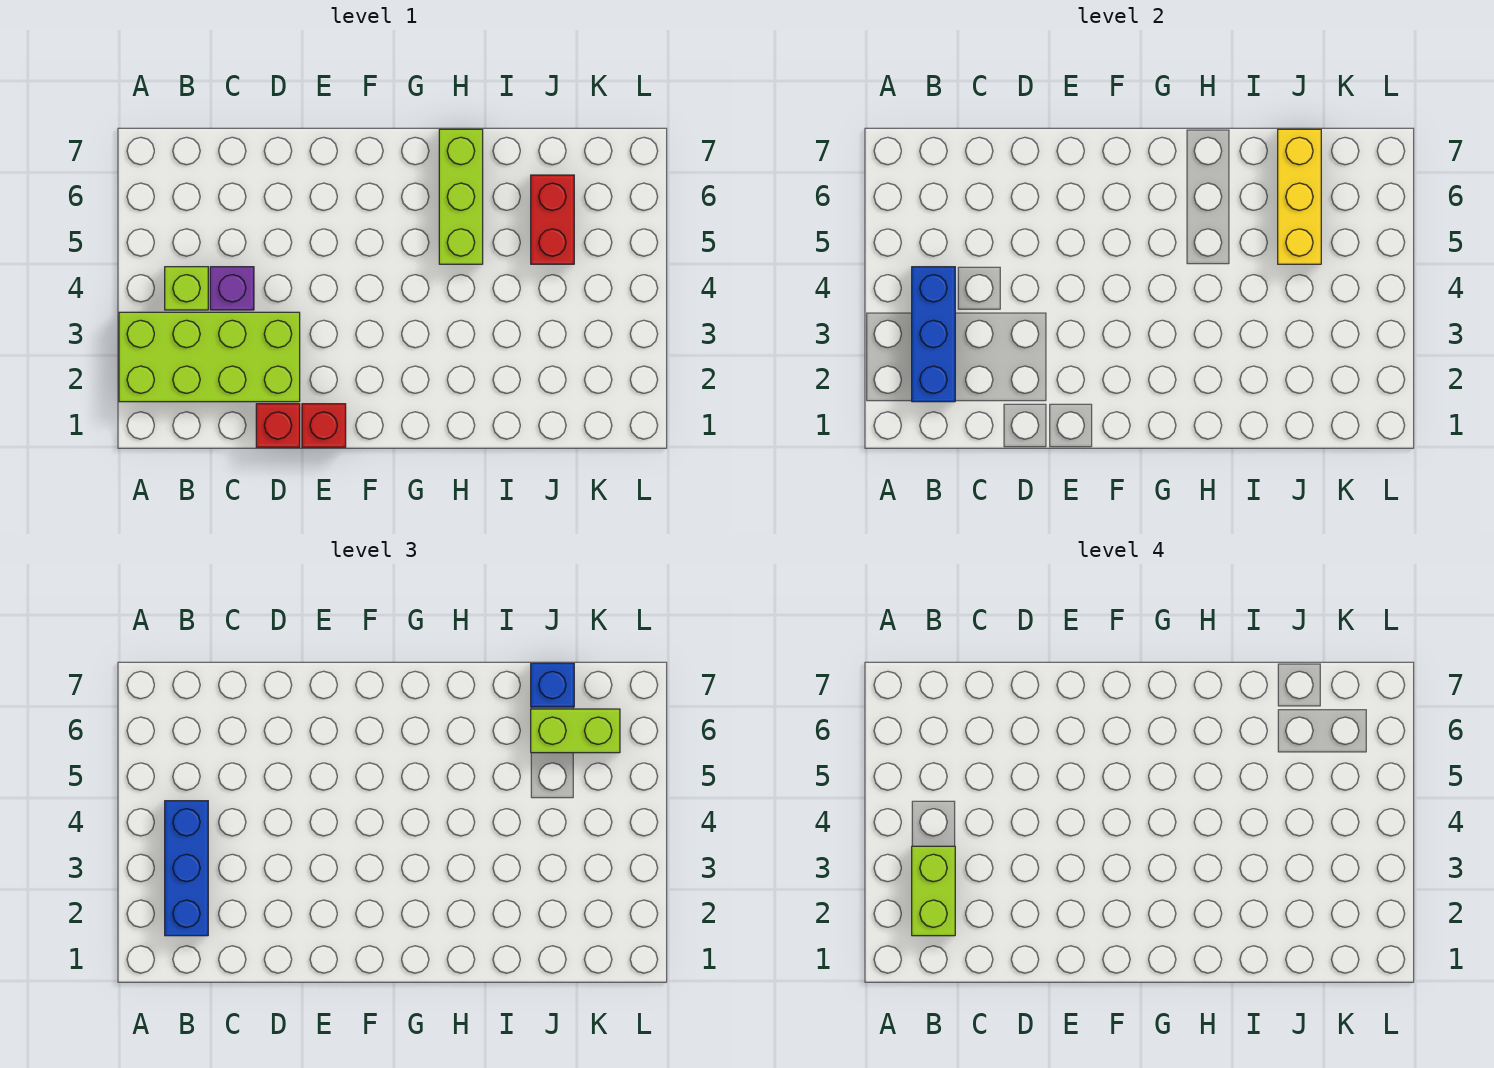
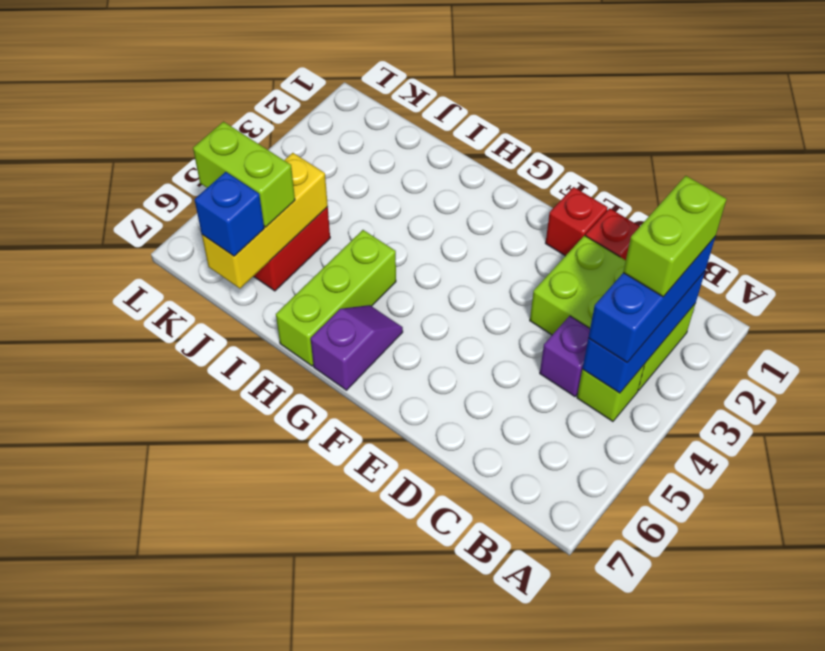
lime 2x4 brick [119,312,300,402] -> lime 2x3 brick [530,236,695,391]
none -> purple 1x2 slope [311,305,403,390]

